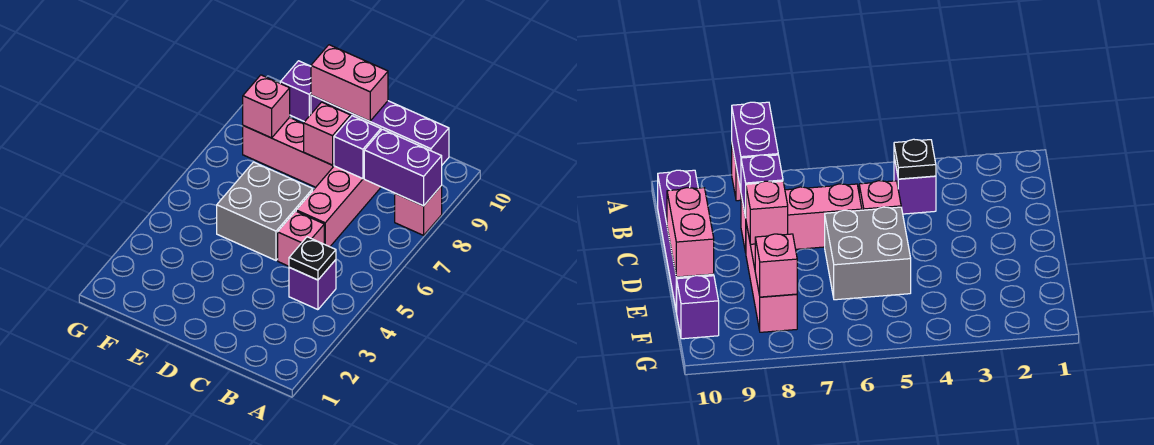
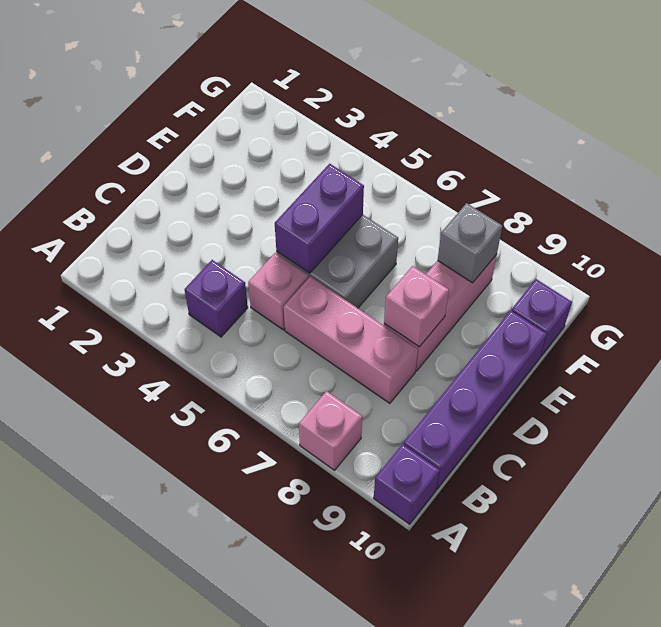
purple 1x2 brick [364,129,442,206] -> purple 1x2 brick moved to [275,164,364,273]
black 1x1 plate [289,237,336,280] -> none
purple 1x1 brick [334,116,381,179] -> purple 1x1 brick moved to [374,444,439,524]
pink 1x2 brick [311,45,388,121] -> none
pink 1x1 brick [243,75,290,138] -> grey 1x1 brick [438,203,502,283]

